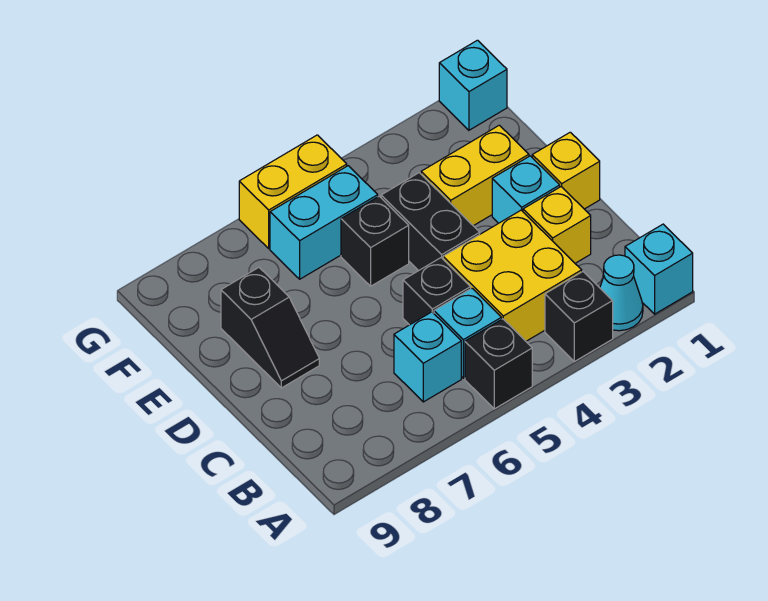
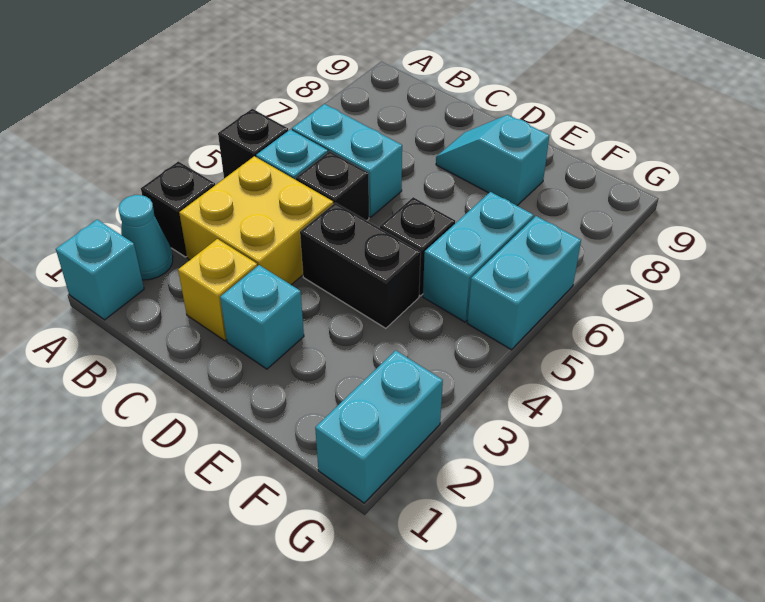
cyan 1x1 brick [394,312,461,402] -> cyan 1x2 brick [292,104,402,217]
yellow 1x1 brick [532,132,600,209] -> none
black 1x2 slope [221,267,319,388] -> cyan 1x2 slope [436,115,549,206]
yellow 1x2 brick [421,125,529,226] -> none
cyan 1x1 brick [439,40,507,130] -> cyan 1x2 brick [315,350,443,503]
yellow 1x2 brick [239,135,347,248] -> cyan 1x2 brick [467,216,581,350]

